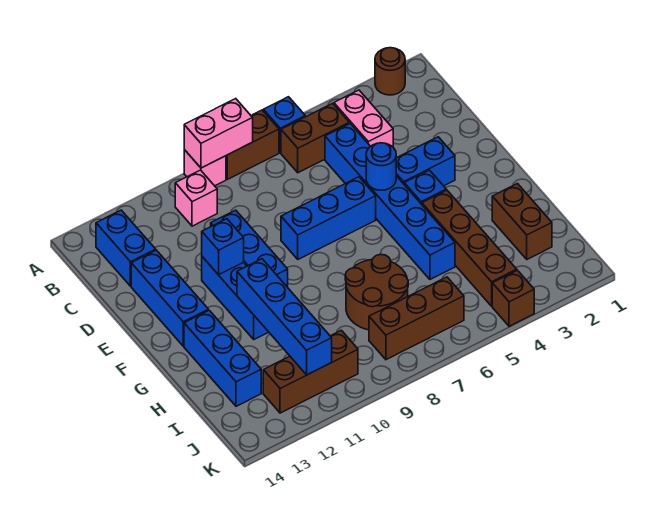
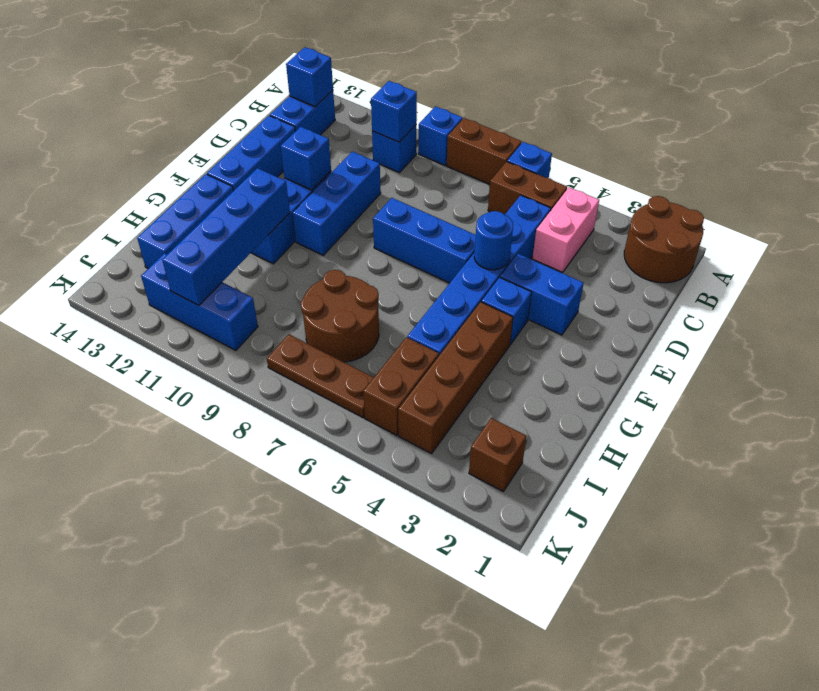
brown 1x1 round brick [375,48,405,95] -> brown 2x2 round brick [624,196,704,283]
pink 1x2 brick [184,99,253,168] -> none
pink 1x1 brick [184,150,226,186] -> blue 1x1 brick [418,107,463,165]
pink 1x1 brick [175,170,217,226] -> blue 1x1 brick [372,125,416,173]
none -> blue 1x1 brick [371,81,417,142]
none -> blue 1x1 brick [286,47,333,107]
brown 1x2 brick [492,184,552,259] -> brown 1x2 brick moved to [363,337,439,435]
brown 1x3 brick [369,277,464,360] -> brown 1x3 plate [267,334,374,417]
brown 1x3 brick [263,330,358,413] -> blue 1x3 brick [141,253,258,350]
brown 1x1 brick [492,270,534,326] -> brown 1x1 brick moved to [469,418,527,491]

